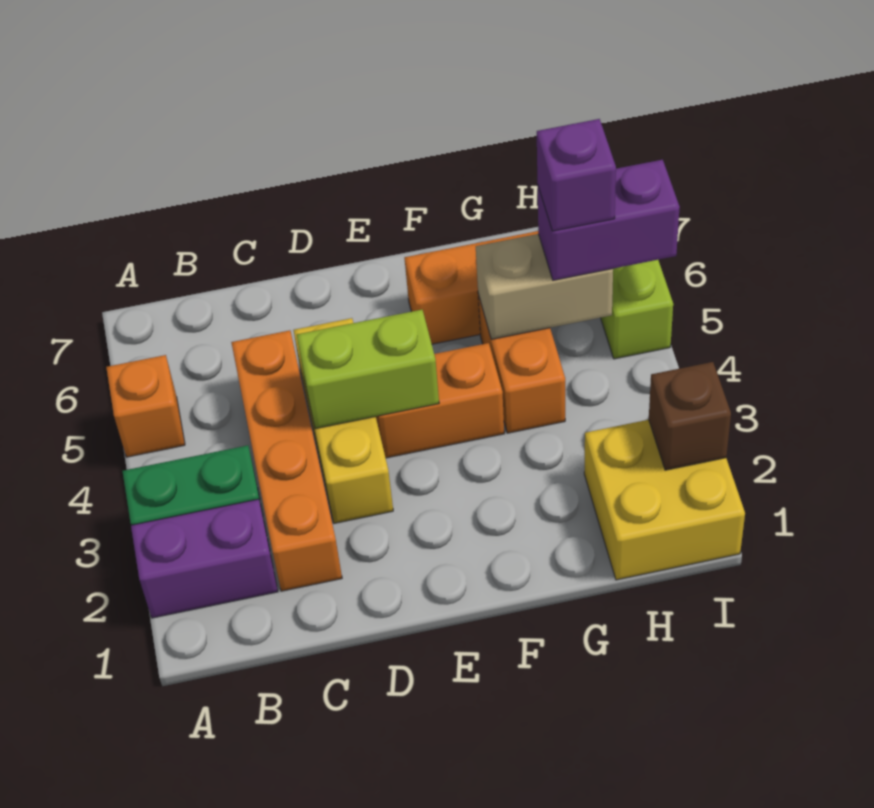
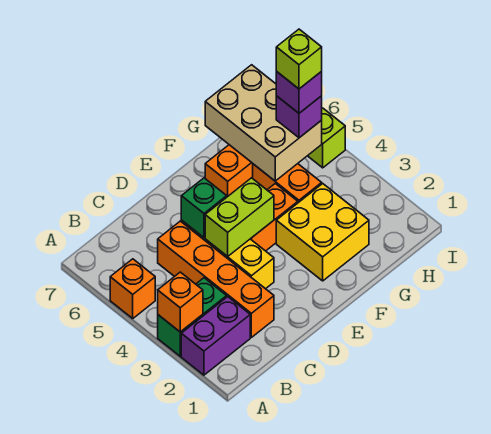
none -> orange 1x1 brick [158,272,203,332]
none -> green 1x1 brick [181,178,227,237]
tan 1x2 brick [476,234,613,339] -> tan 2x3 brick [205,65,322,181]
yellow 2x2 brick [584,420,745,580] -> yellow 2x2 brick moved to [276,184,369,281]
purple 1x2 brick [537,160,680,280] -> purple 1x1 brick [276,96,322,138]
none -> lime 1x1 brick [276,29,322,89]
brown 1x1 brick [649,362,731,470] -> none

